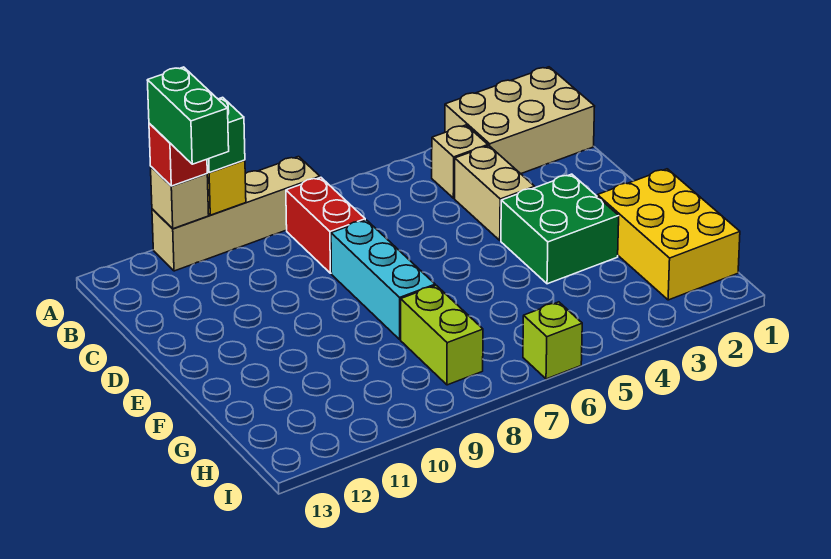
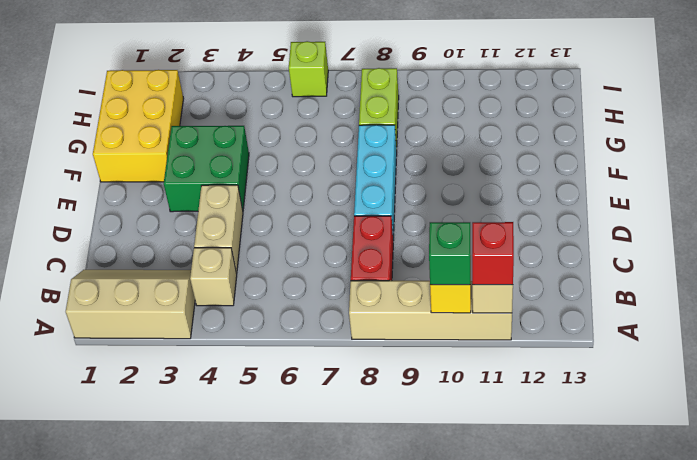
tan 2x3 brick [445,67,595,174] -> tan 2x3 slope [66,270,195,339]
green 1x2 brick [147,67,229,164] -> none

